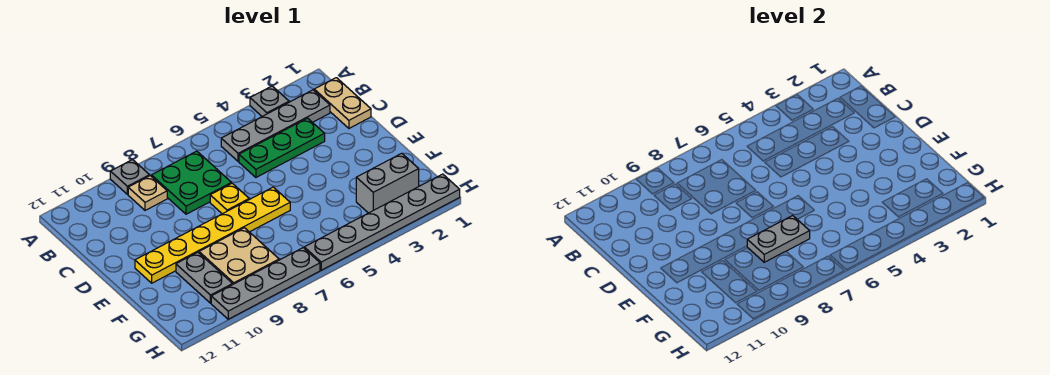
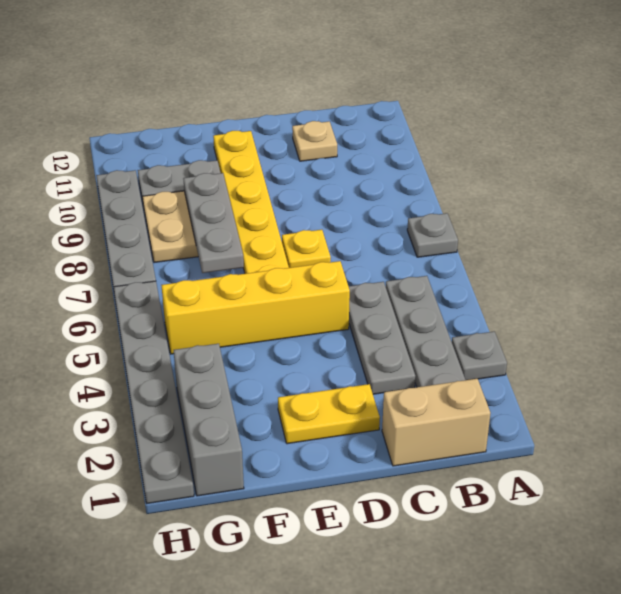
grey 1x1 plate [110,160,149,194] -> grey 1x1 plate moved to [407,213,458,257]
tan 1x2 plate [314,78,371,128] -> tan 1x2 brick [382,379,490,466]
green 2x2 plate [151,151,231,214] -> none
tan 1x1 plate [128,176,167,210] -> tan 1x1 plate moved to [292,121,337,161]
green 1x3 plate [239,118,325,177] -> grey 1x3 plate [349,282,415,394]
none -> yellow 1x2 plate [278,384,380,444]
none -> yellow 1x4 brick [161,261,350,354]
grey 1x2 plate [747,215,810,262] -> grey 1x3 plate [183,173,244,273]
grey 1x2 brick [356,153,419,213] -> grey 1x3 brick [174,344,244,496]

